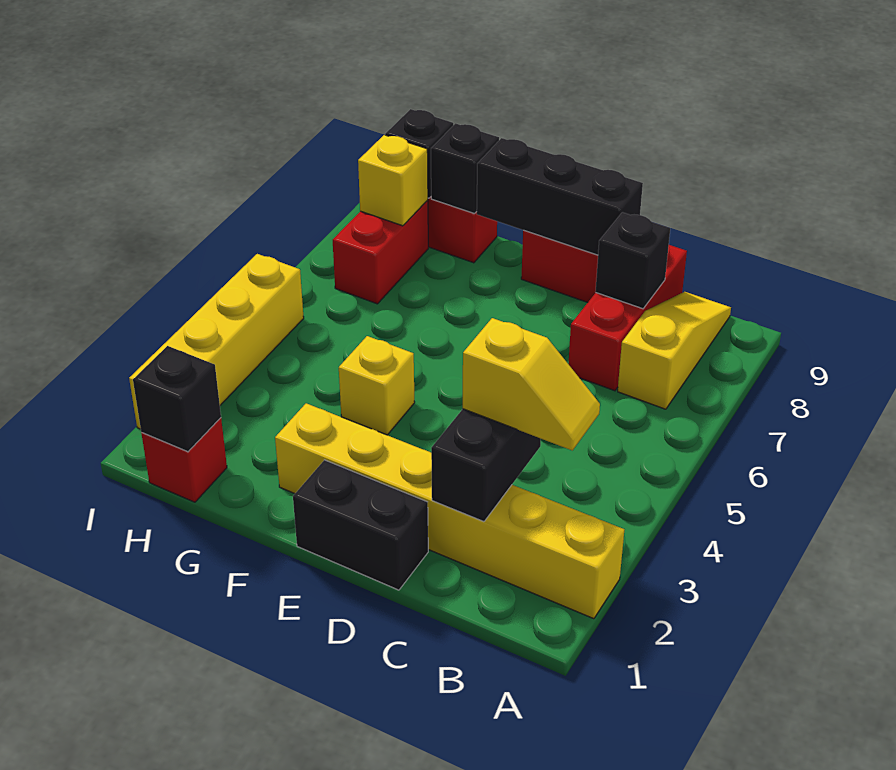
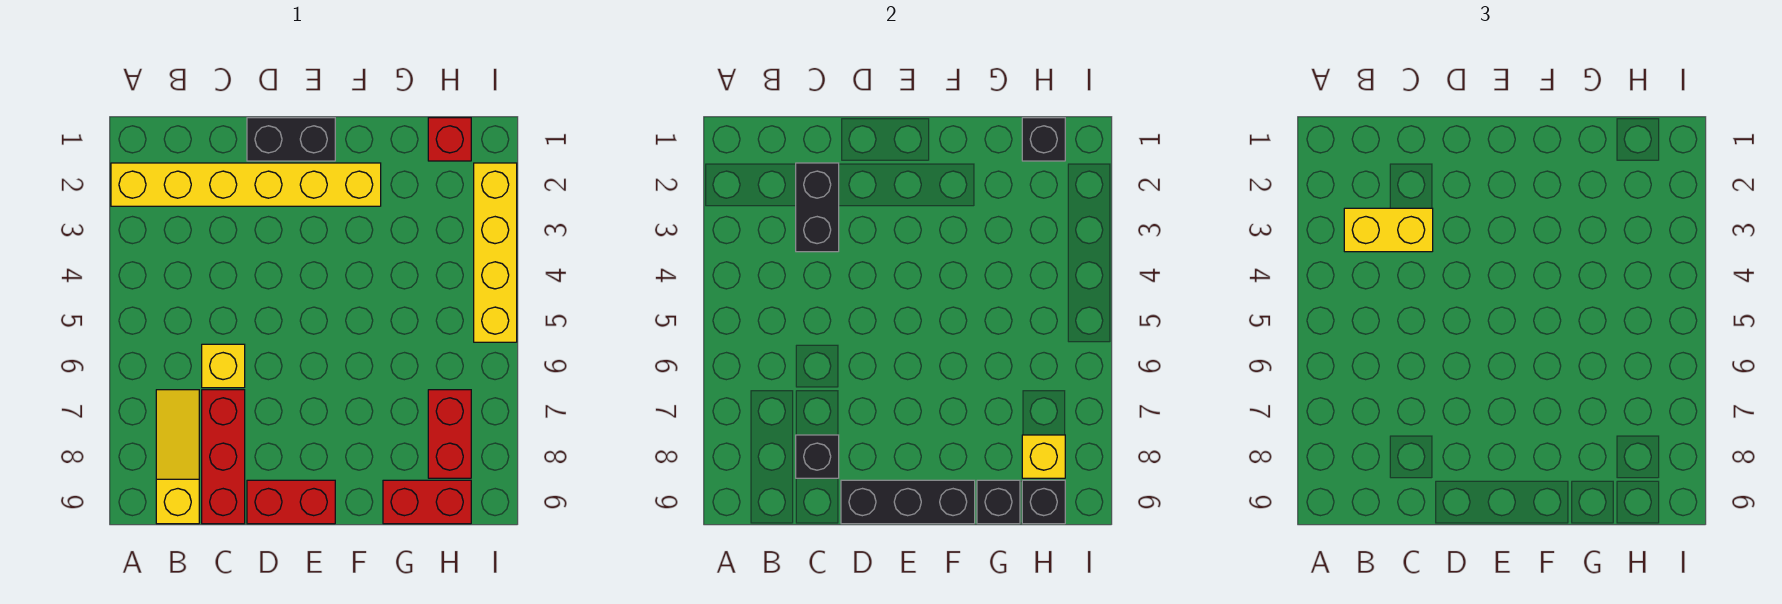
yellow 1x2 slope [463,318,600,451] -> yellow 1x2 brick [1344,208,1433,252]
yellow 1x3 slope [618,292,731,409] -> yellow 1x3 slope turned to [156,390,199,524]
yellow 1x1 brick [339,336,415,435] -> yellow 1x1 brick moved to [202,344,245,388]

